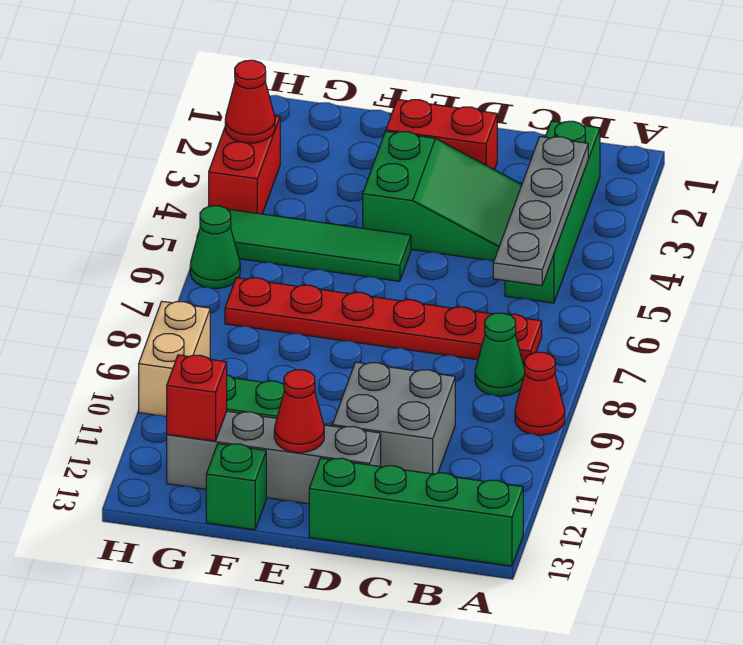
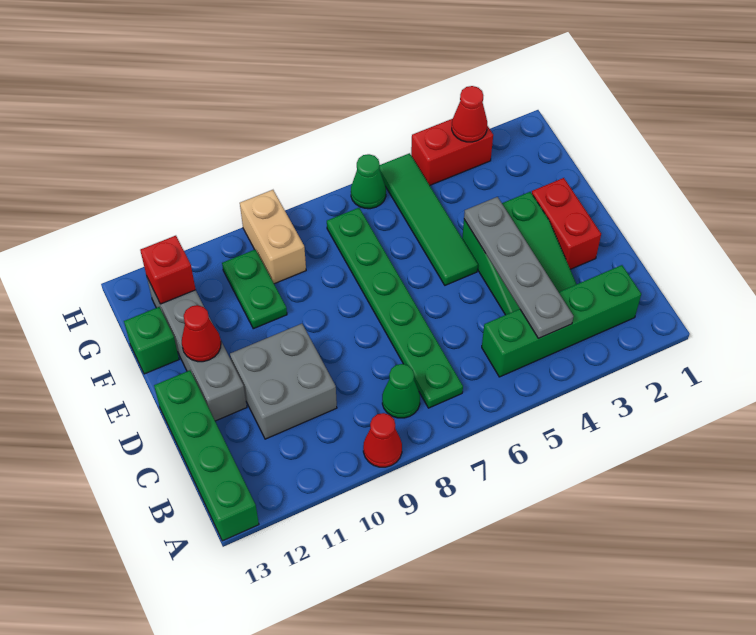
grey 1x4 plate [493,137,588,286] -> grey 1x4 plate turned to [464,197,574,338]
red 1x6 plate [225,278,542,365] -> green 1x6 plate [327,208,463,408]
tan 1x2 brick [139,301,210,417] -> tan 1x2 brick turned to [240,190,306,284]

